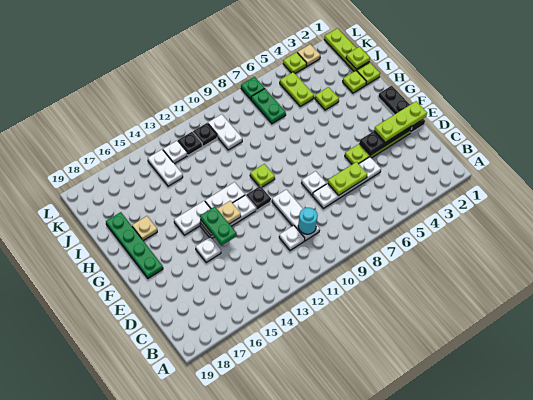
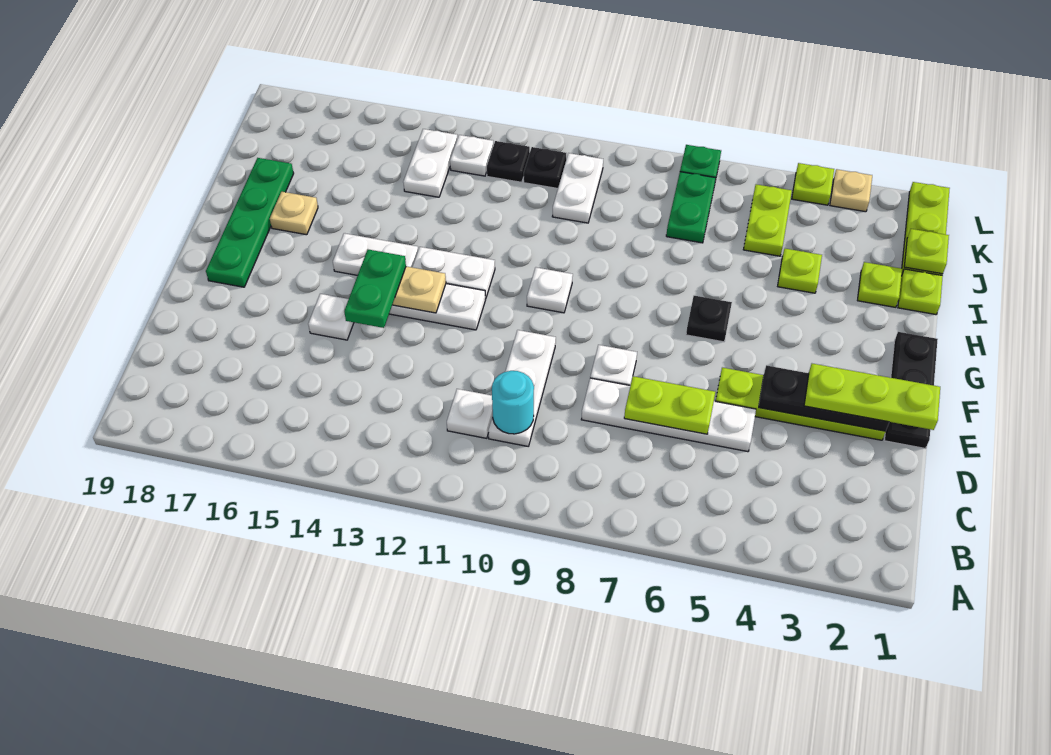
black 1x1 plate [246,186,271,210] -> black 1x1 plate moved to [686,296,732,342]
lime 1x1 plate [250,164,275,187] -> white 1x1 plate [527,267,573,313]

